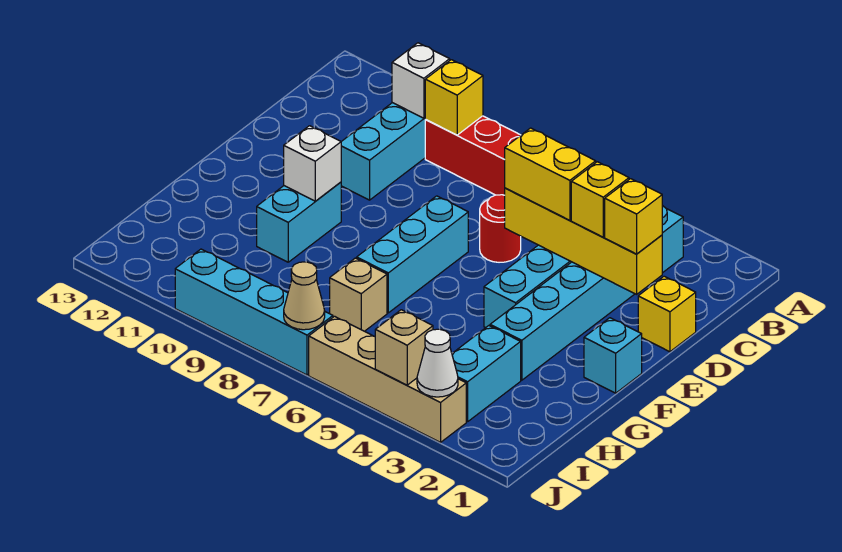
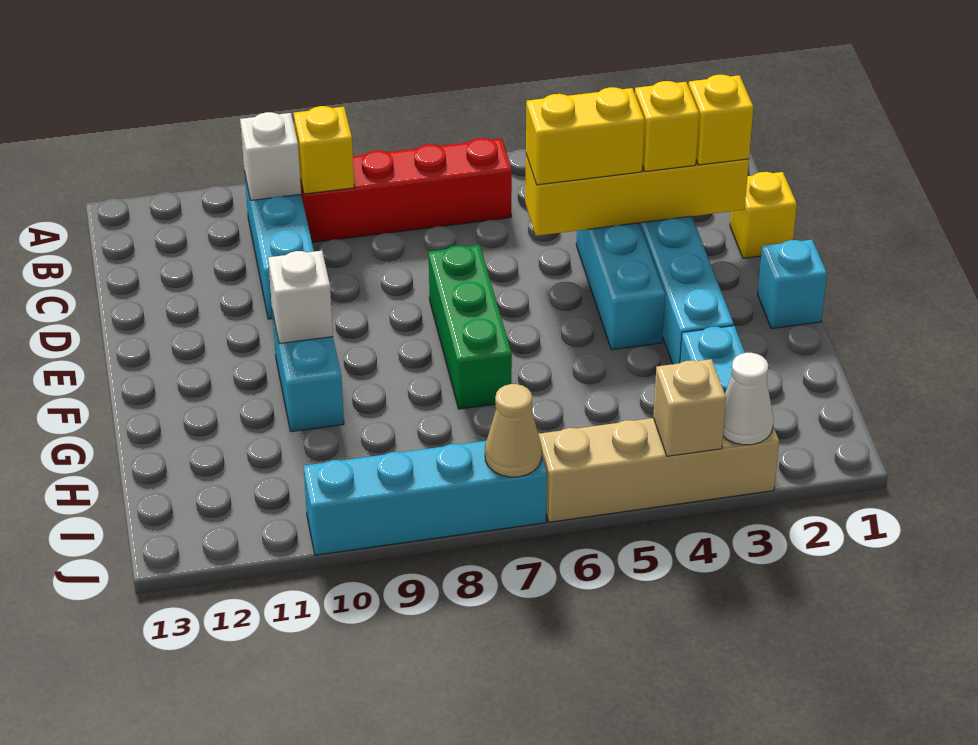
red 1x1 round brick [480,195,521,262] -> none
cyan 1x3 brick [357,196,468,313] -> green 1x3 brick [429,245,512,409]
tan 1x1 brick [330,258,387,331] -> none

